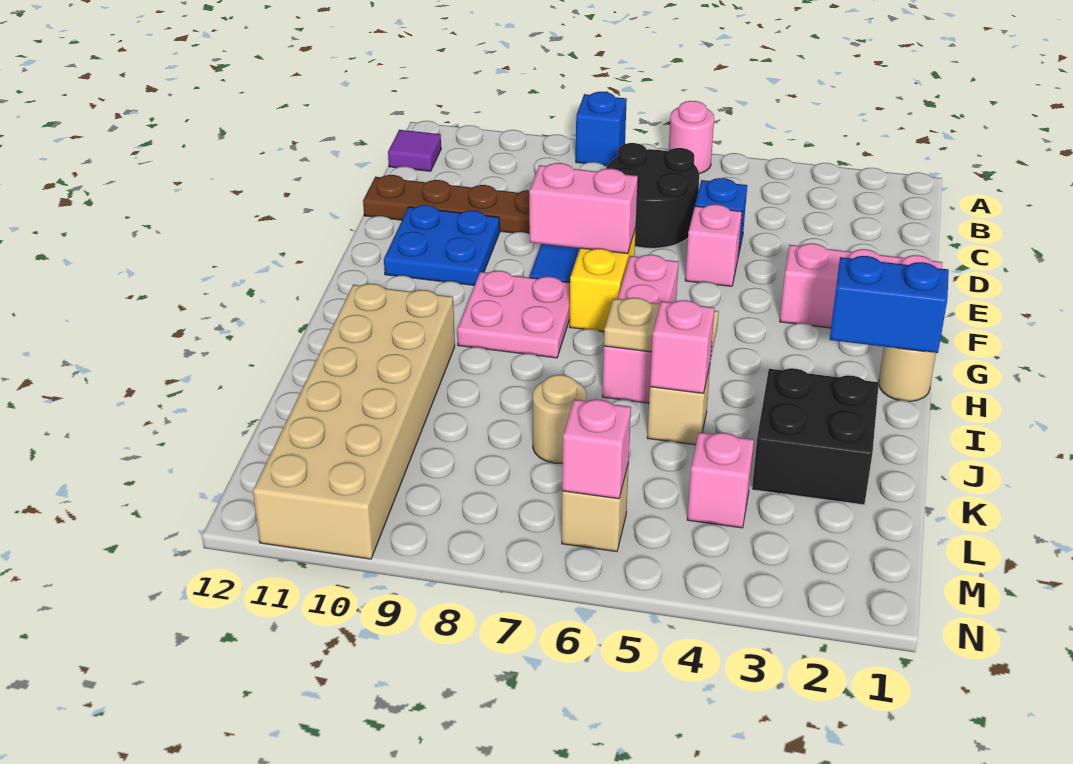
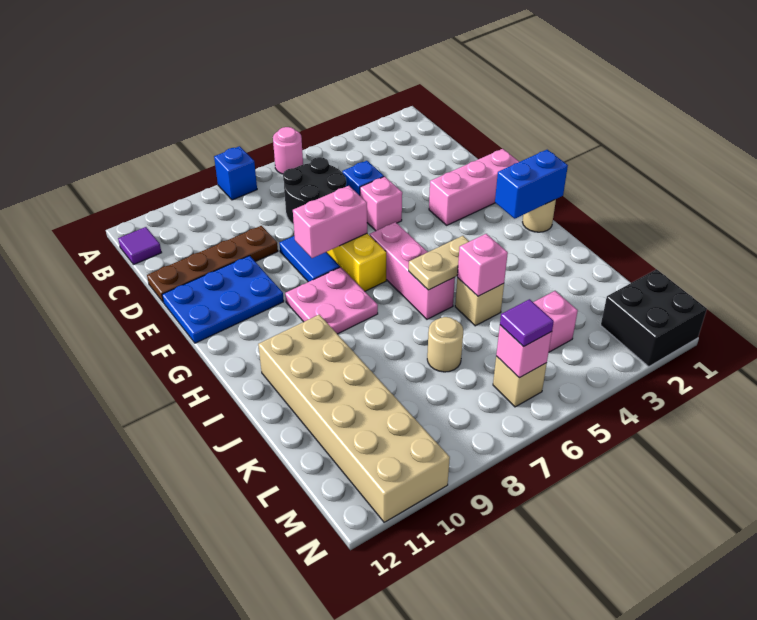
blue 2x2 plate [384,205,500,285] -> blue 2x3 plate [162,256,284,343]
black 2x2 brick [752,368,879,505] -> black 2x2 brick moved to [601,269,707,367]
none -> purple 1x1 tile [500,299,554,347]

